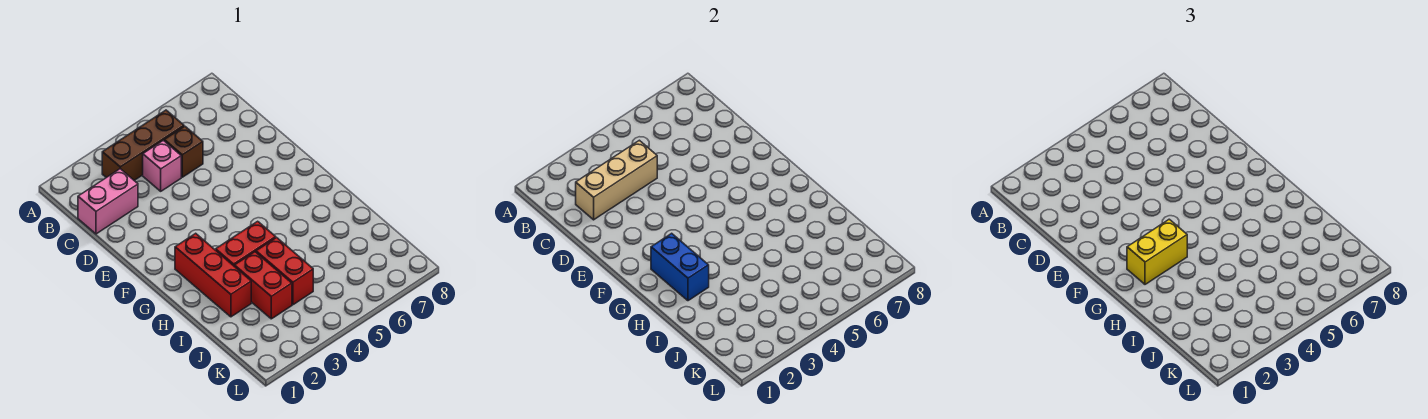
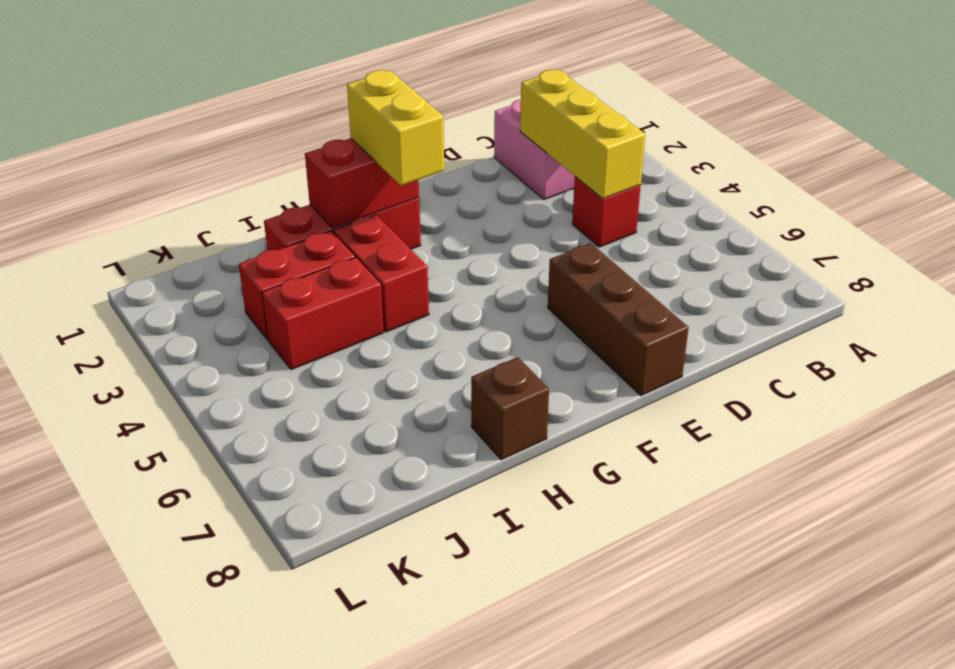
brown 1x3 brick [102,110,184,180] -> brown 1x3 brick moved to [548,243,689,396]
tan 1x3 brick [576,140,657,220] -> yellow 1x3 brick [520,70,645,199]
pink 1x1 brick [143,140,181,191] -> red 1x1 brick [572,177,641,247]
brown 1x1 brick [164,126,203,177] -> brown 1x1 brick moved to [471,357,549,460]
blue 1x2 brick [651,233,709,301] -> red 1x2 brick [305,138,419,228]

